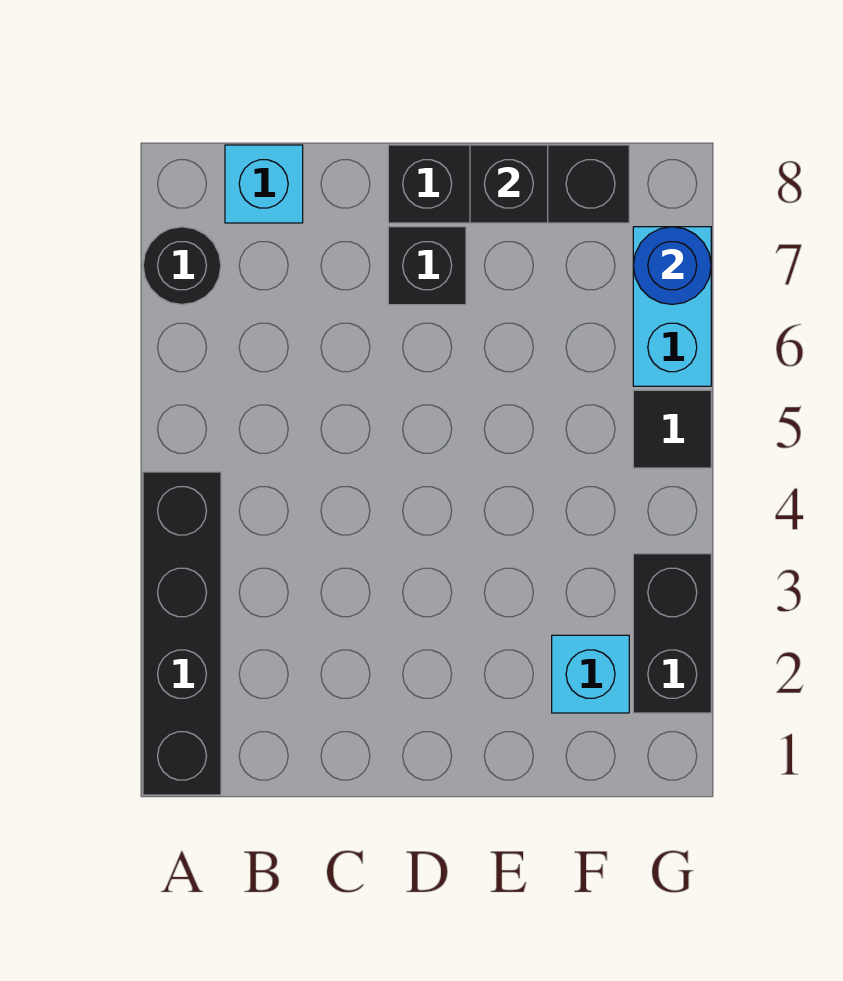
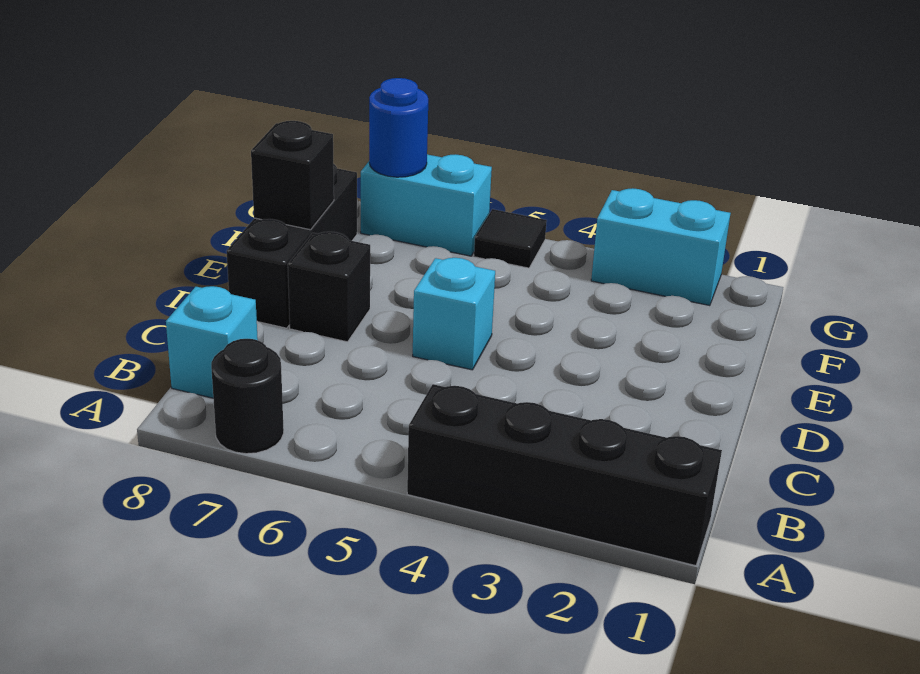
cyan 1x1 brick [552,635,629,713] -> cyan 1x1 brick moved to [413,258,495,370]
black 1x2 brick [633,554,711,713] -> cyan 1x2 brick [591,188,731,306]

